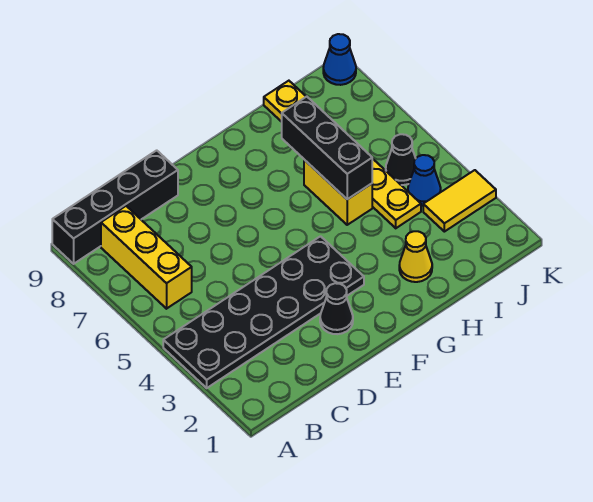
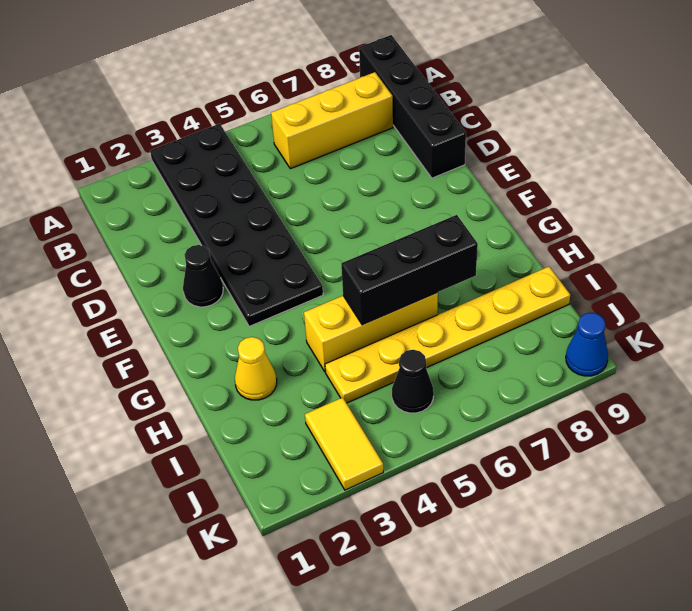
yellow 1x2 brick [304,160,372,225] -> yellow 1x3 brick [304,292,438,372]
blue 1x1 cone [408,155,441,206] -> none

